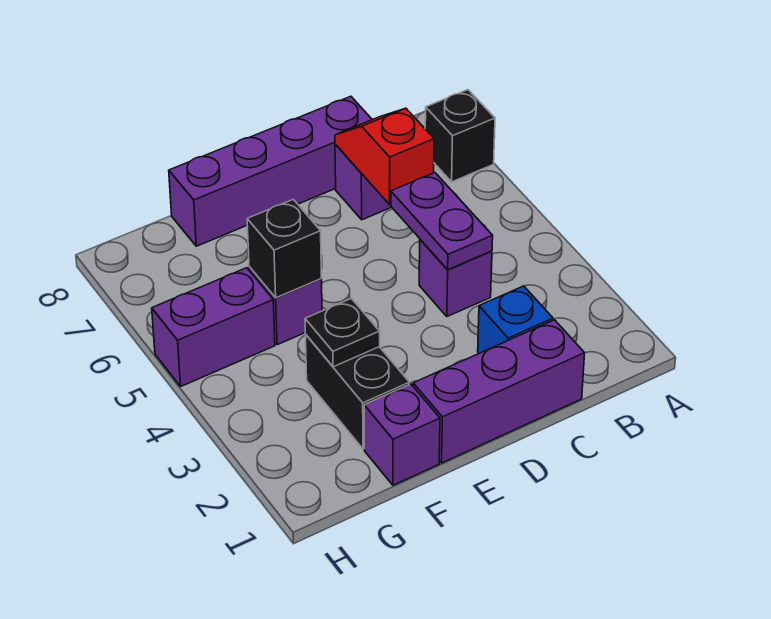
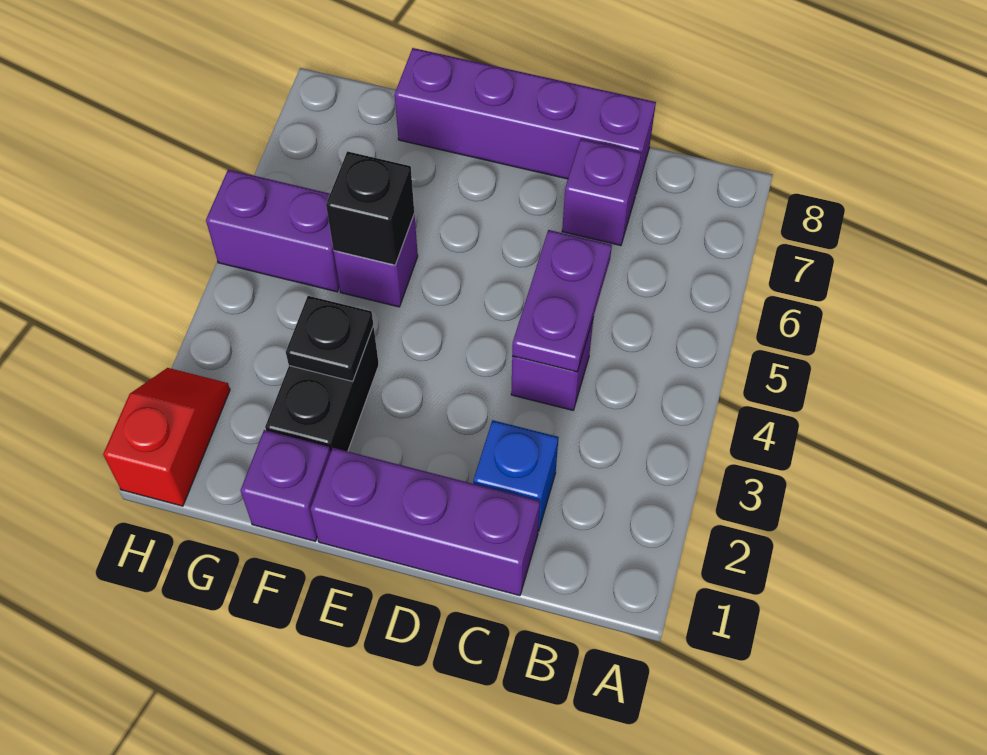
black 1x1 brick [425,90,495,182] -> none
red 1x2 slope [335,108,434,204] -> red 1x2 slope moved to [103,368,230,506]

